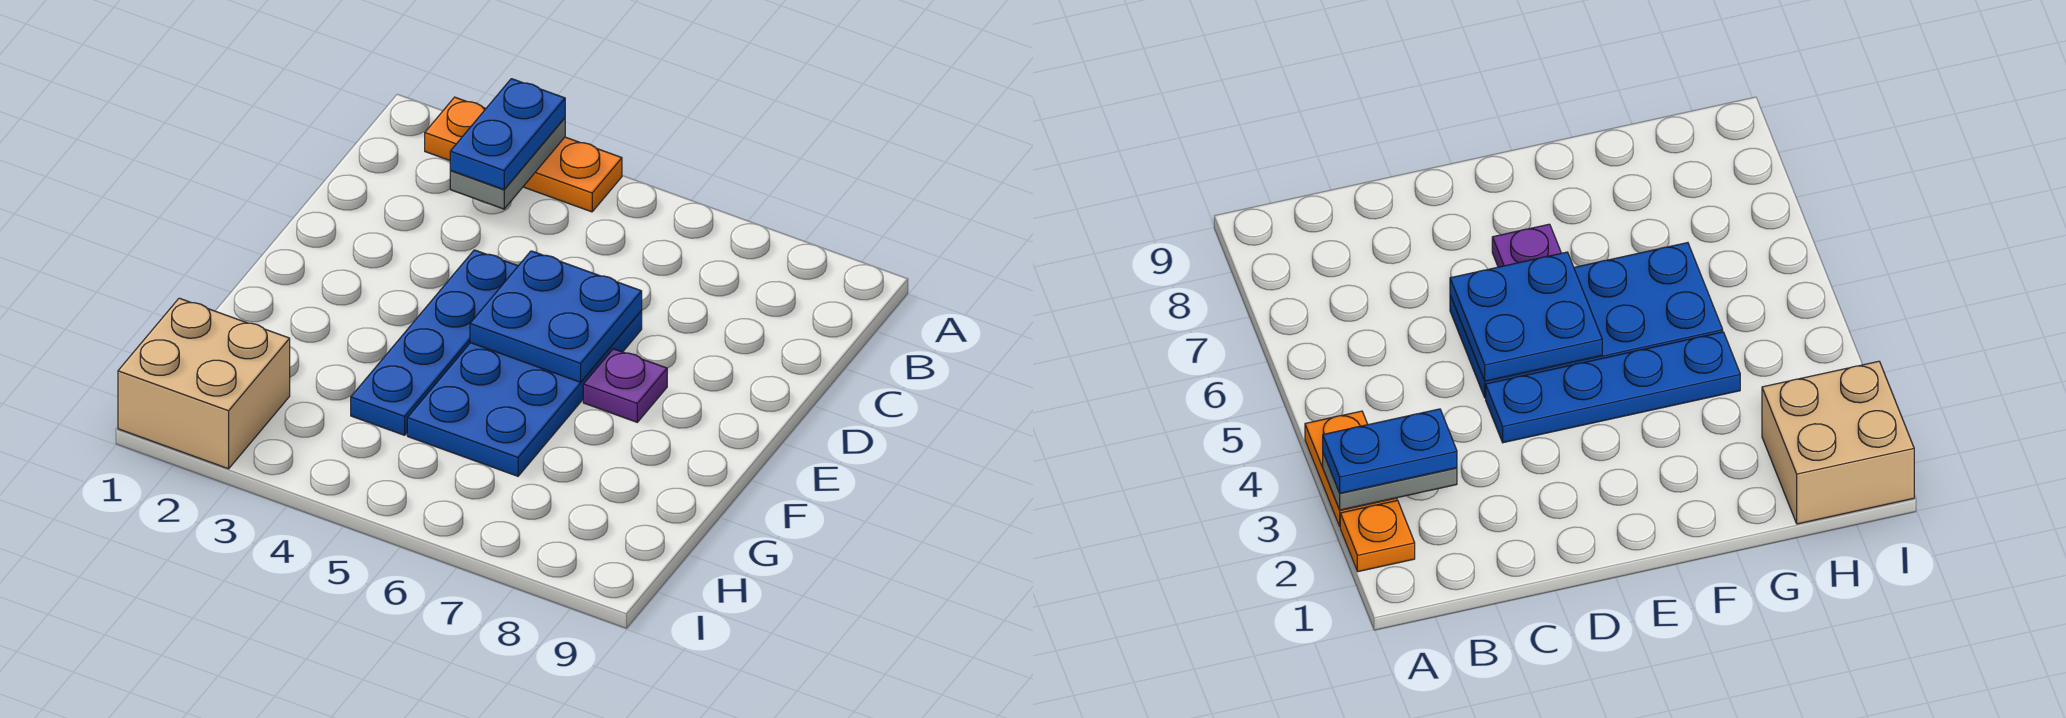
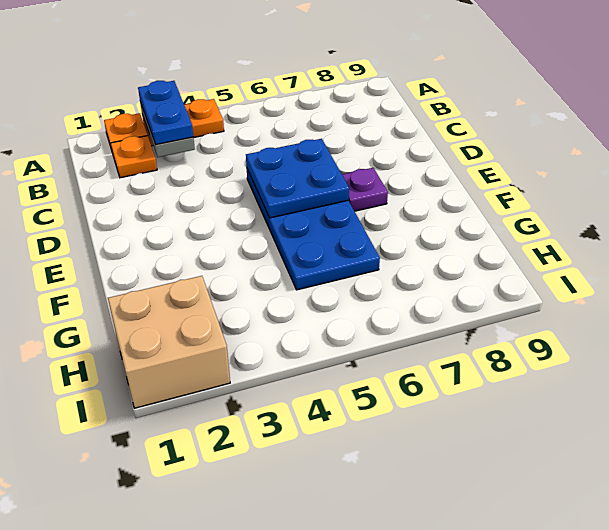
none -> orange 1x1 plate [111,136,157,178]
blue 1x4 plate [351,250,518,435] -> none

